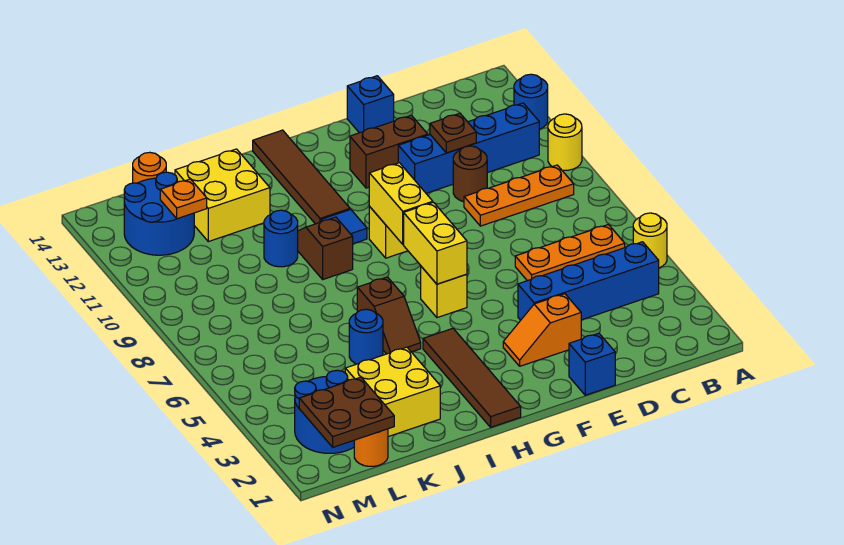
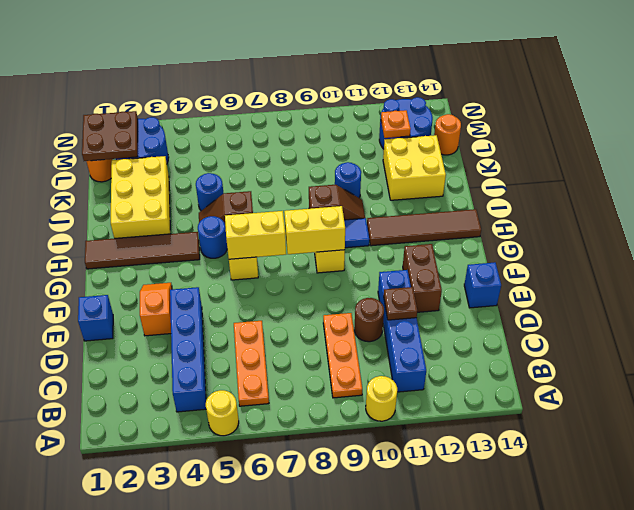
blue 1x1 round brick [514,74,548,129] -> blue 1x1 round brick moved to [198,216,227,258]
yellow 2x2 brick [345,347,440,437] -> yellow 2x3 brick [111,156,170,238]

